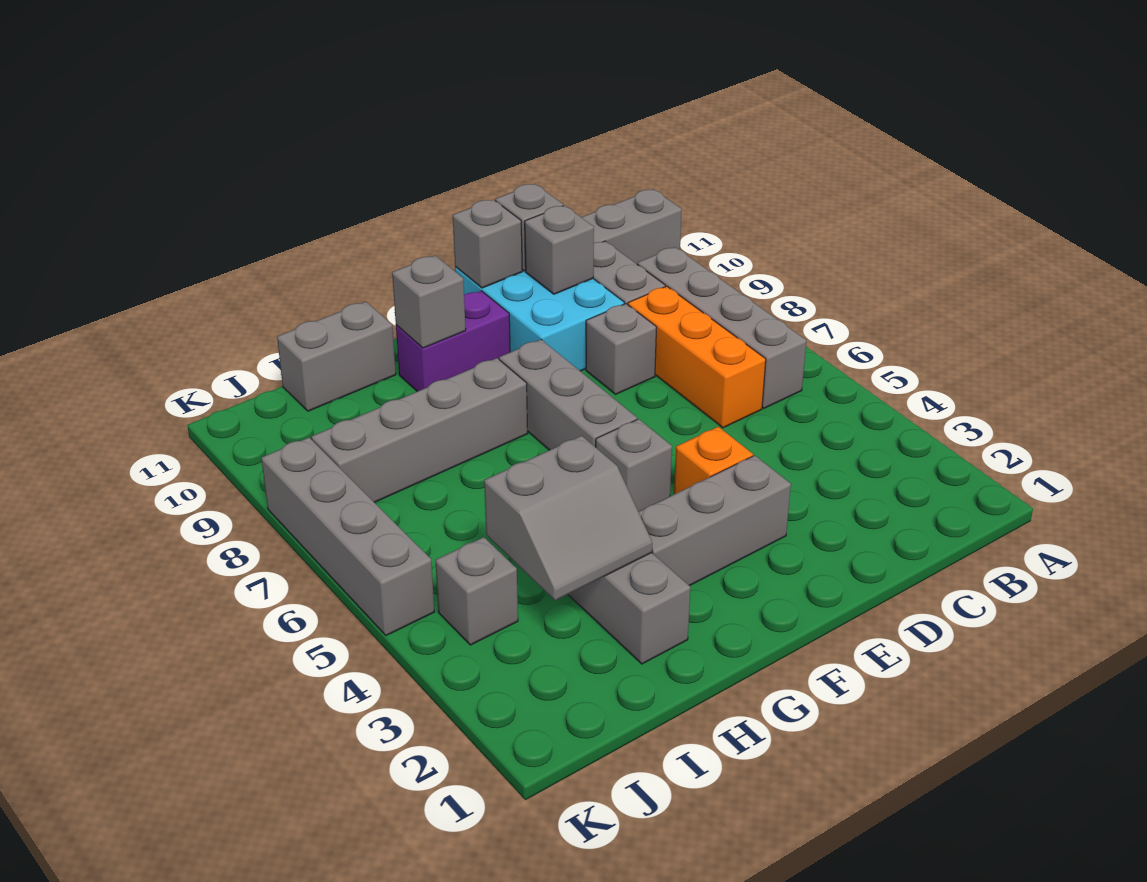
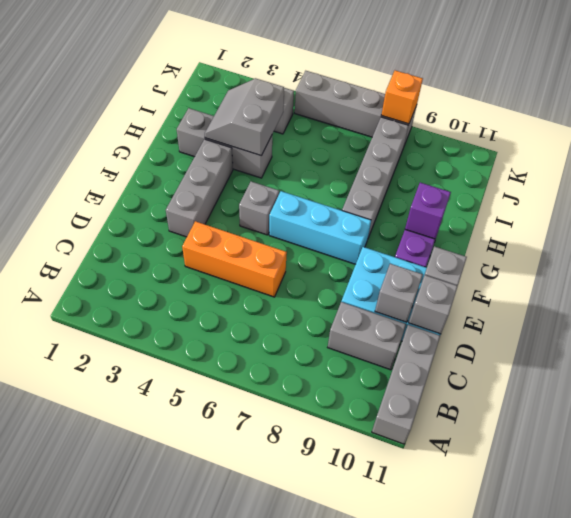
grey 1x4 brick [637,247,806,408] -> none
orange 1x3 brick [628,286,766,428] -> orange 1x3 brick moved to [182,221,287,297]
grey 1x1 brick [586,304,656,394] -> none
orange 1x1 brick [674,427,753,494] -> orange 1x1 brick moved to [381,70,423,124]
grey 1x3 brick [499,340,637,450] -> cyan 1x3 brick [269,191,371,264]
grey 1x1 brick [392,256,466,348] -> purple 1x1 brick [405,183,451,239]
grey 1x2 brick [277,302,396,411] -> none

